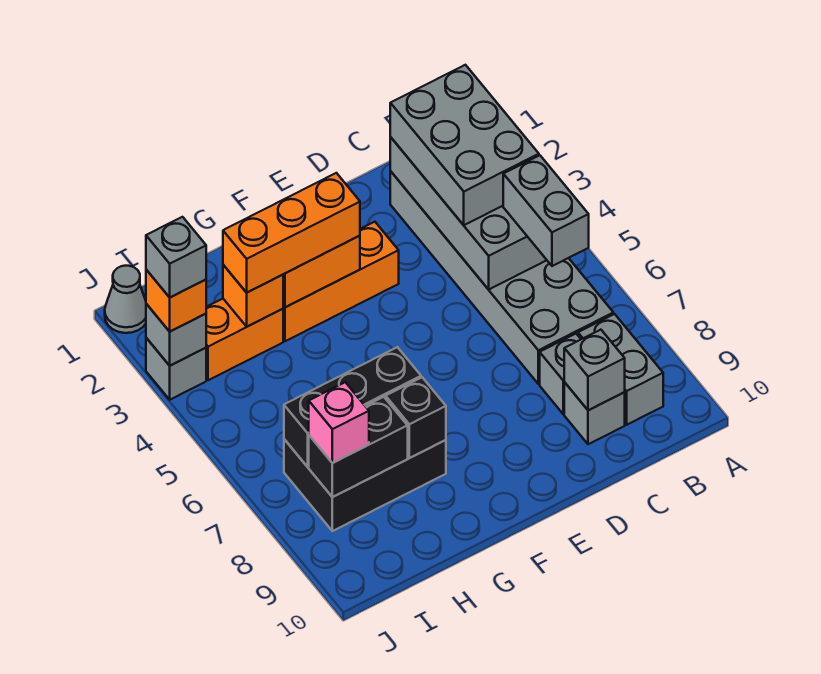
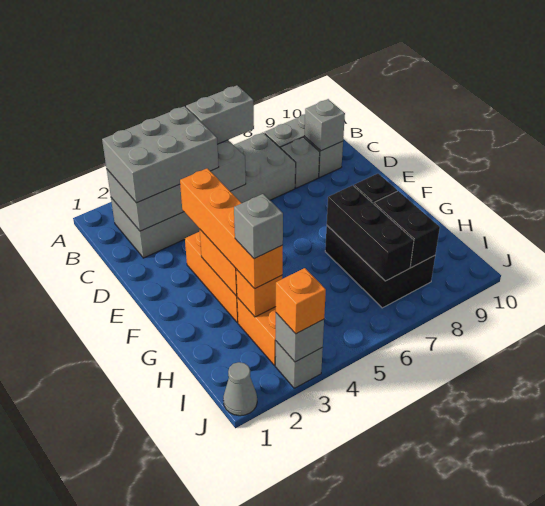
orange 1x3 brick [223,173,360,293] -> orange 1x4 brick [180,168,283,289]
pink 1x1 brick [309,382,369,463] -> none
grey 1x1 brick [146,217,206,297] -> grey 1x1 brick moved to [234,194,283,259]

